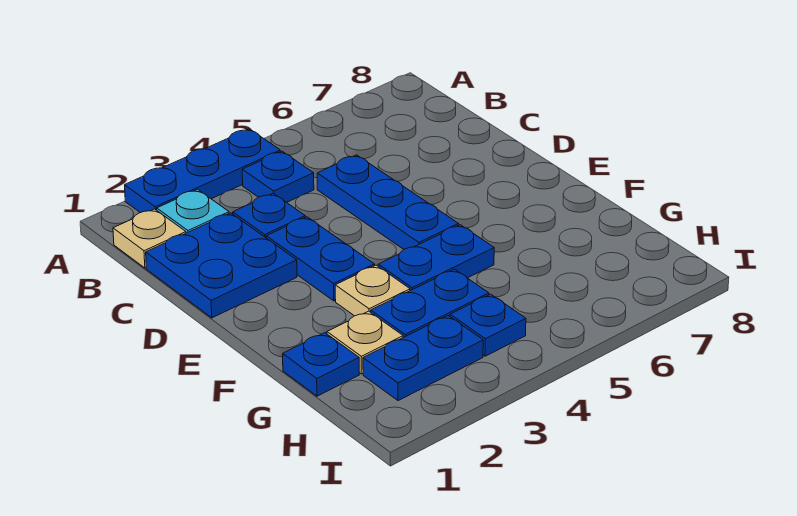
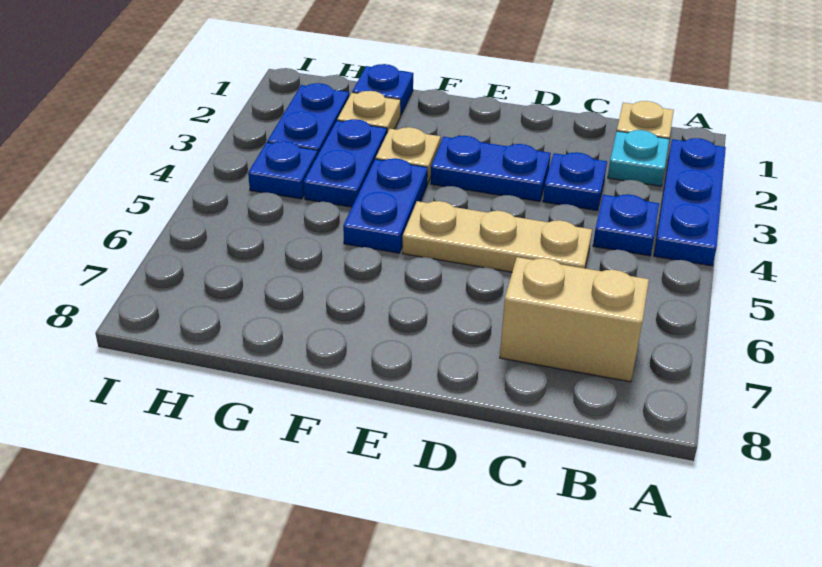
none -> tan 1x2 brick [500,257,649,382]
blue 2x2 plate [146,213,297,318] -> none
blue 1x3 plate [317,155,458,249] -> tan 1x3 plate [403,201,592,272]

